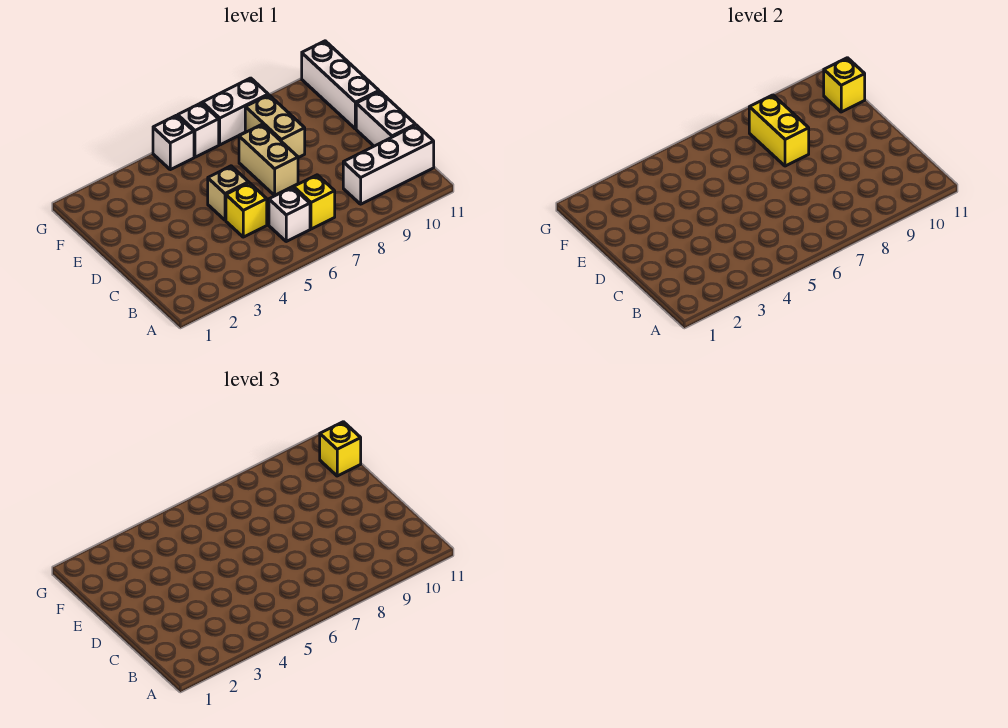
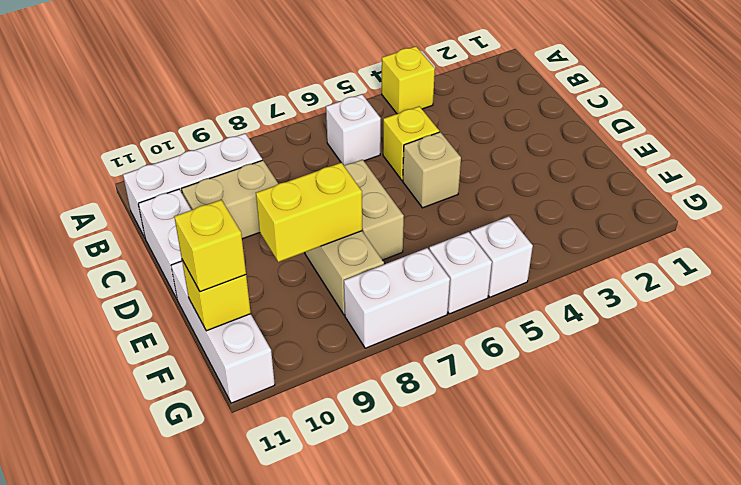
yellow 1x1 brick [294,175,335,229] -> yellow 1x1 brick moved to [382,46,435,114]
none -> tan 1x2 brick [182,160,278,239]
yellow 1x2 brick [749,95,809,166] -> yellow 1x2 brick turned to [256,163,362,262]

